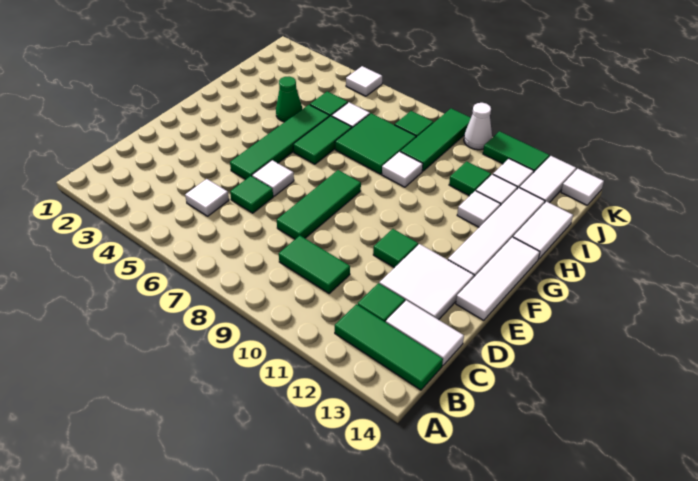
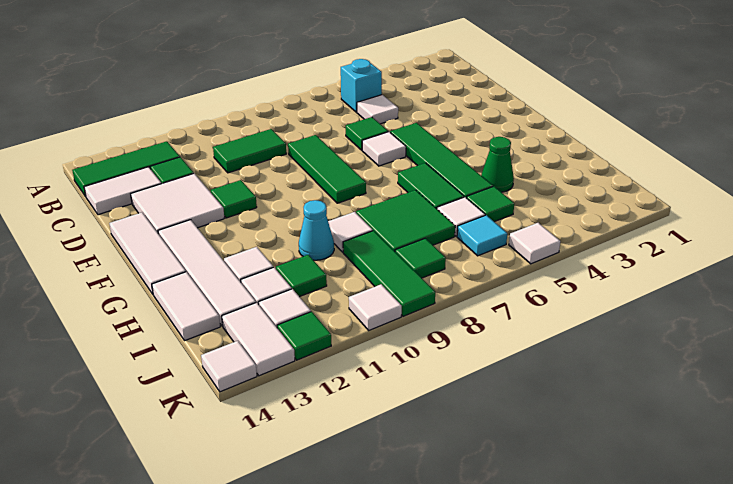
none -> cyan 1x1 brick [341,59,382,112]
none -> cyan 1x1 cone [299,200,334,260]
none -> cyan 1x1 tile [457,215,507,256]
white 1x1 cone [464,103,492,150] -> white 1x1 tile [349,284,402,330]
green 1x2 tile [483,131,549,172] -> green 1x1 tile [277,312,331,360]

